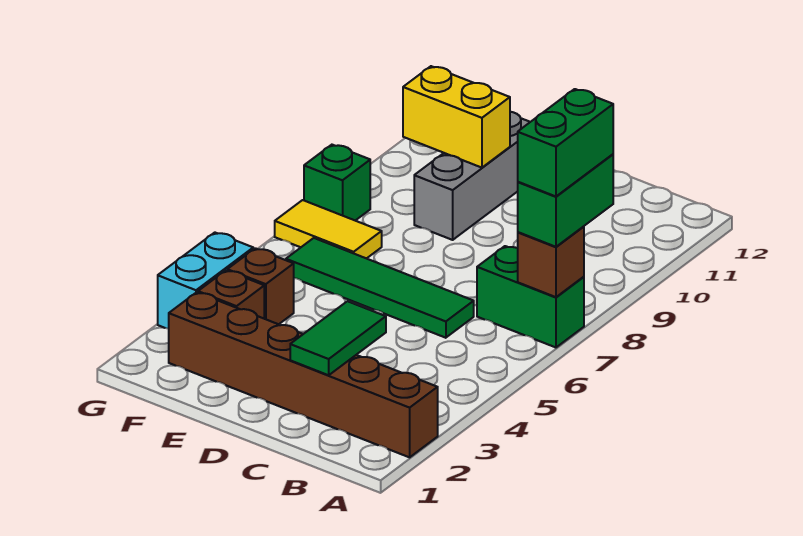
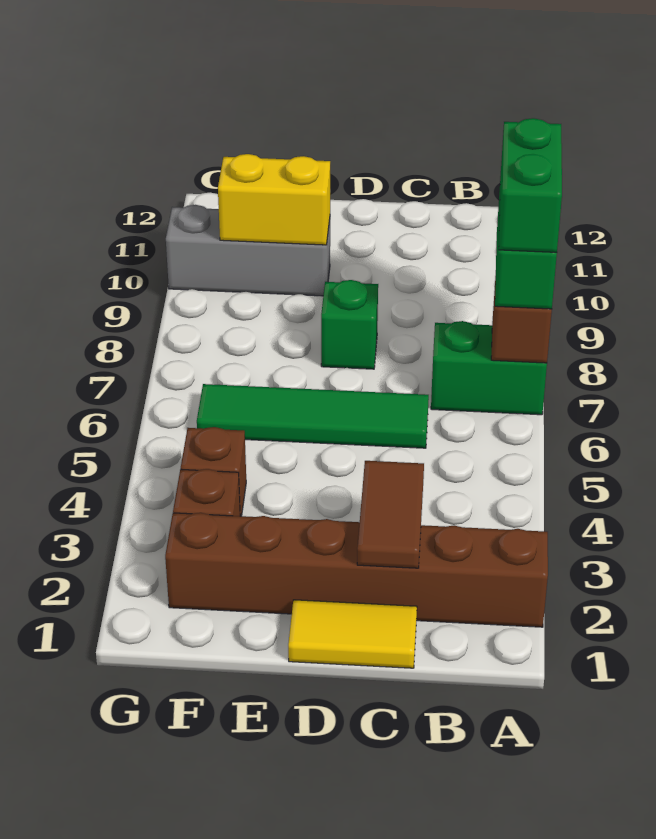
green 1x2 tile [290,301,386,375] -> brown 1x2 tile [357,461,424,568]
grey 1x3 brick [414,112,530,240] -> grey 1x3 brick turned to [166,205,330,296]
yellow 1x2 tile [275,200,382,259] -> yellow 1x2 tile moved to [288,600,417,668]
cyan 1x2 brick [158,233,253,329] -> none
green 1x1 brick [304,145,370,221] -> green 1x1 brick moved to [321,280,378,369]

